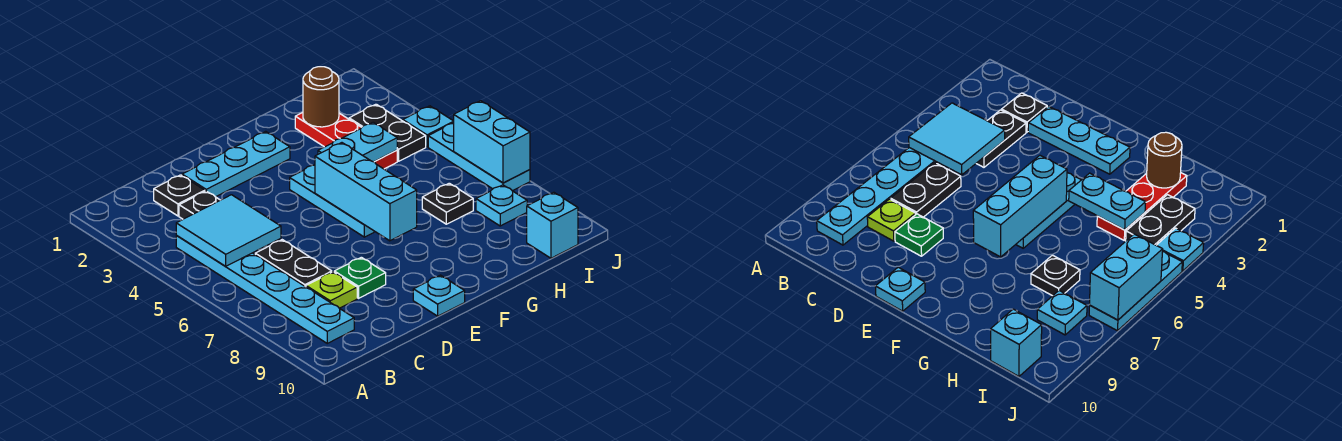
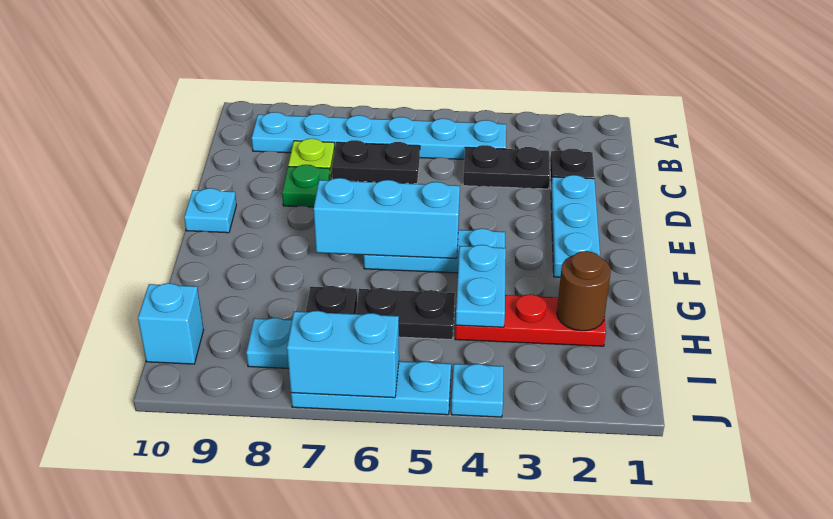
cyan 2x2 tile [176,195,281,266] -> none
black 1x2 plate [349,104,426,161] -> black 1x2 plate moved to [356,288,455,340]

